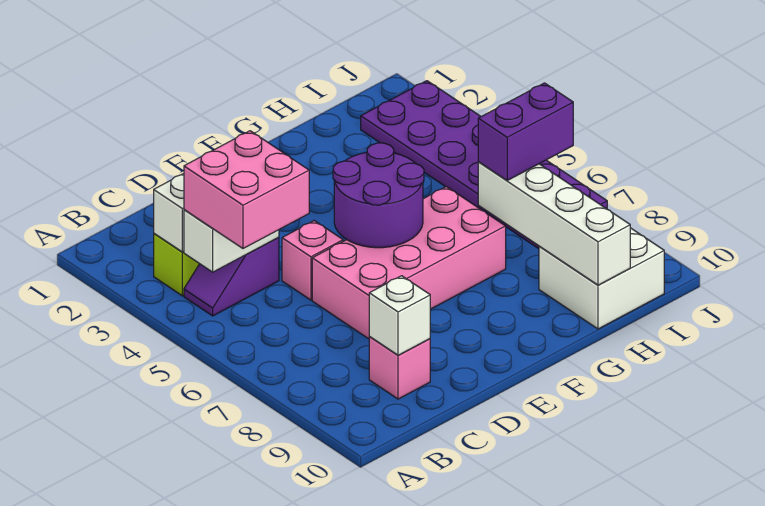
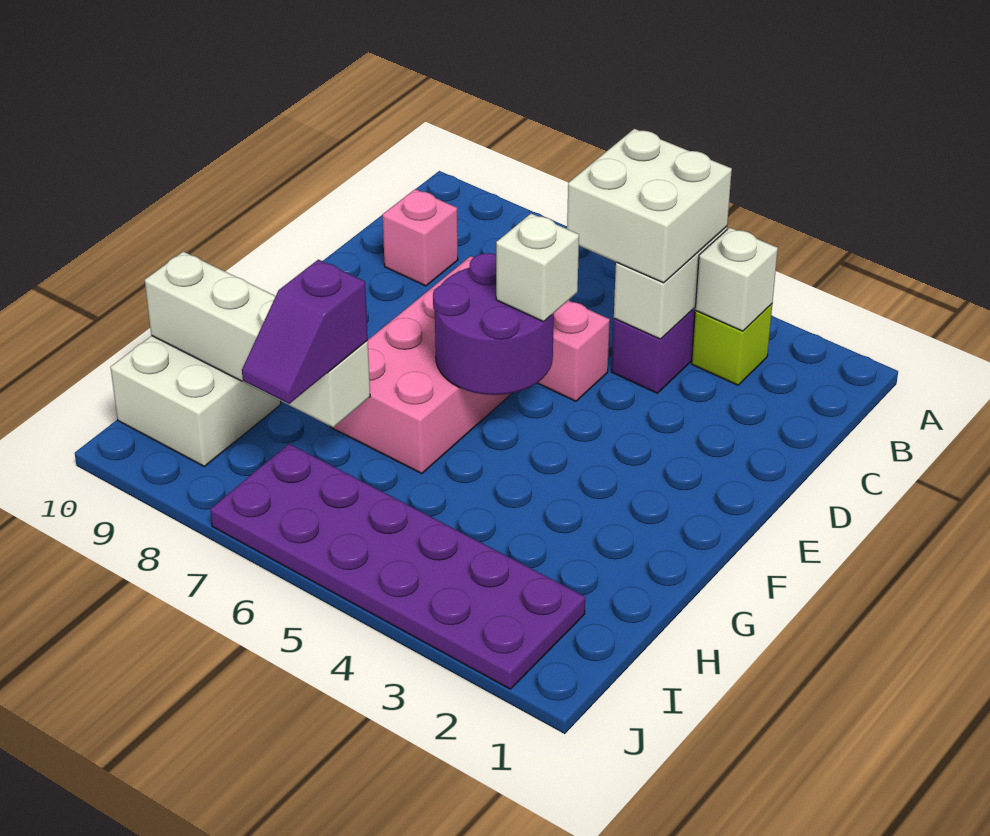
pink 2x2 brick [184,131,309,249] -> white 2x2 brick [567,129,732,283]
white 1x1 brick [369,276,430,355] -> white 1x1 brick moved to [496,214,579,322]
purple 1x2 brick [478,83,573,180] -> purple 1x2 slope [242,260,368,404]

